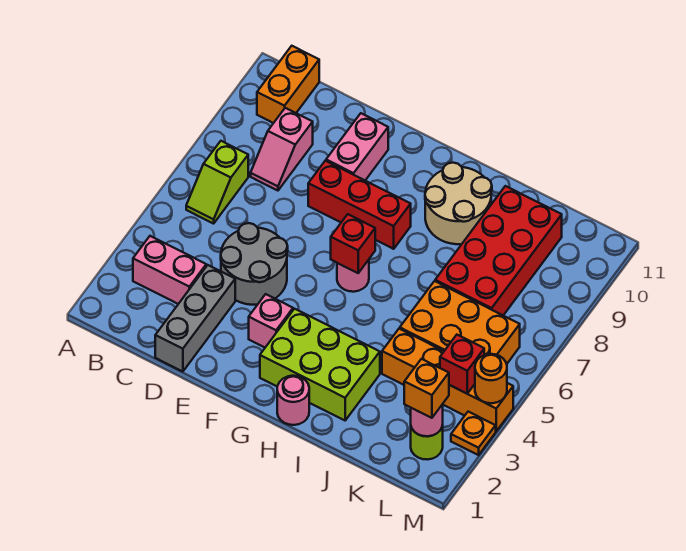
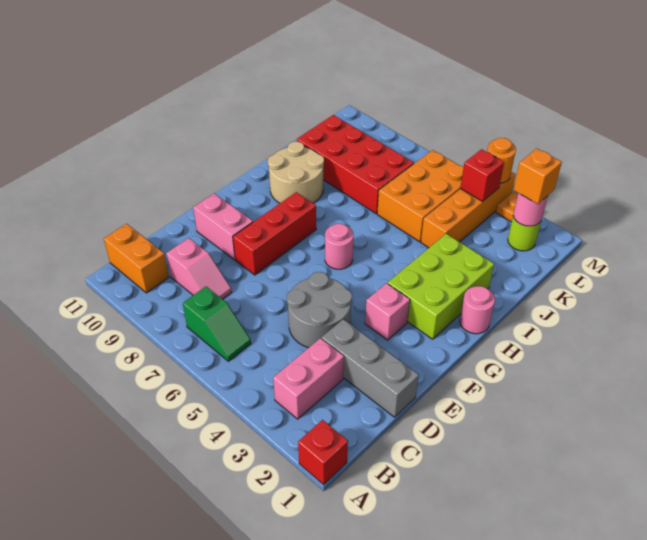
lime 1x2 slope [186,141,248,224] -> green 1x2 slope [183,286,251,361]
red 1x1 brick [331,214,375,273] -> red 1x1 brick moved to [298,420,348,485]

